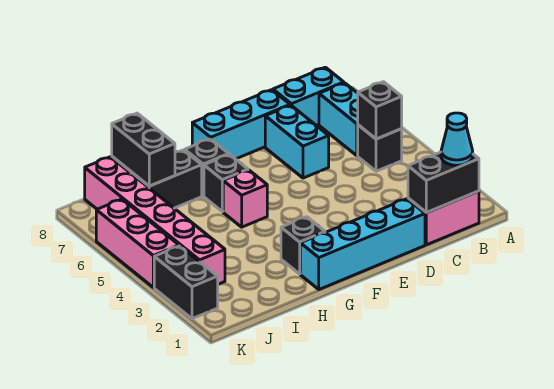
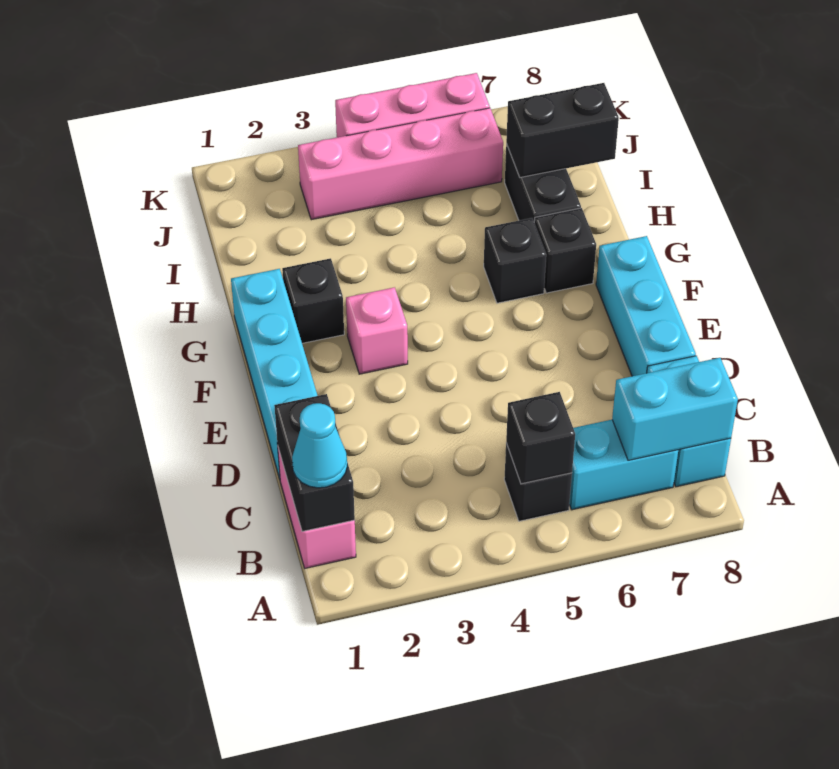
cyan 1x2 brick [265,105,329,178] -> cyan 1x2 brick moved to [612,358,738,460]
pink 1x1 brick [223,170,267,227] -> pink 1x1 brick moved to [346,287,408,374]
pink 1x6 brick [85,157,225,284] -> pink 1x4 brick [298,108,503,220]
black 1x2 brick [154,246,218,319] -> none

